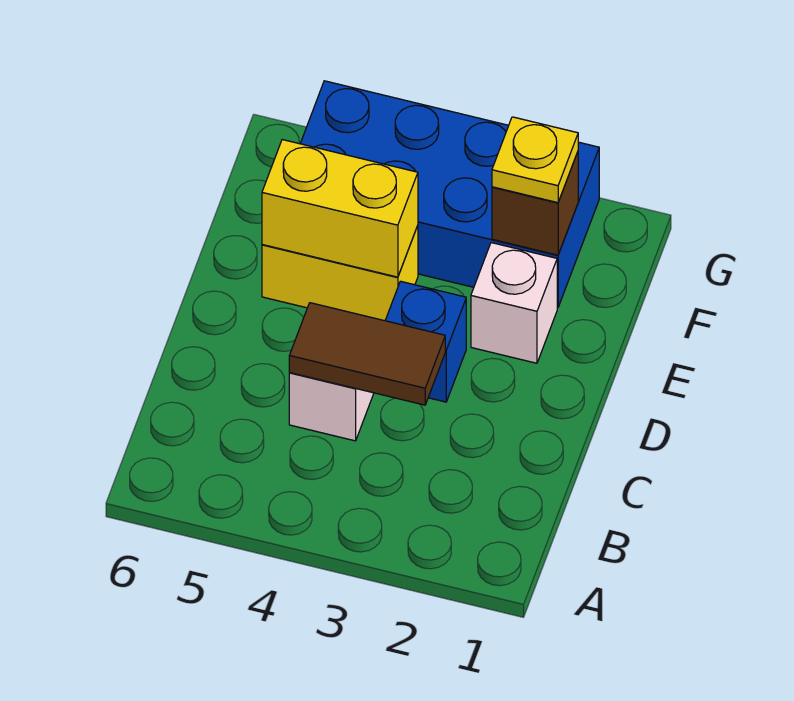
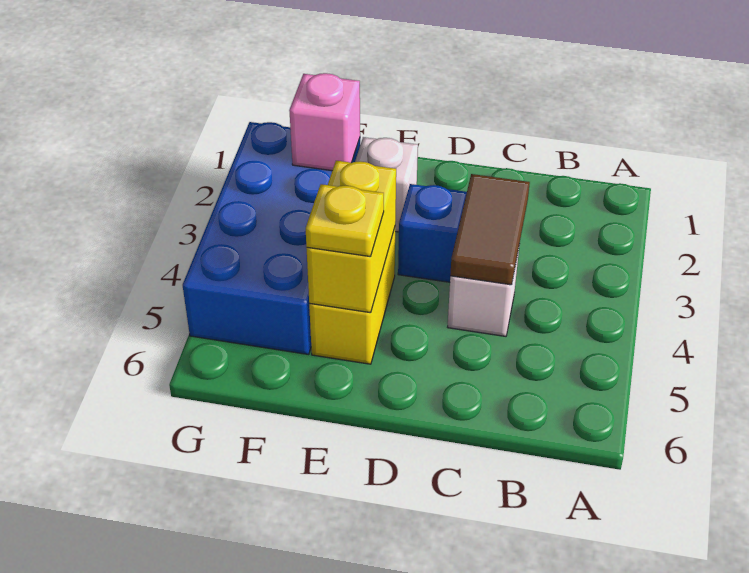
brown 1x1 brick [492,152,578,255] -> pink 1x1 brick [289,73,360,171]
yellow 1x1 plate [492,117,578,203] -> yellow 1x1 plate moved to [306,184,384,257]

